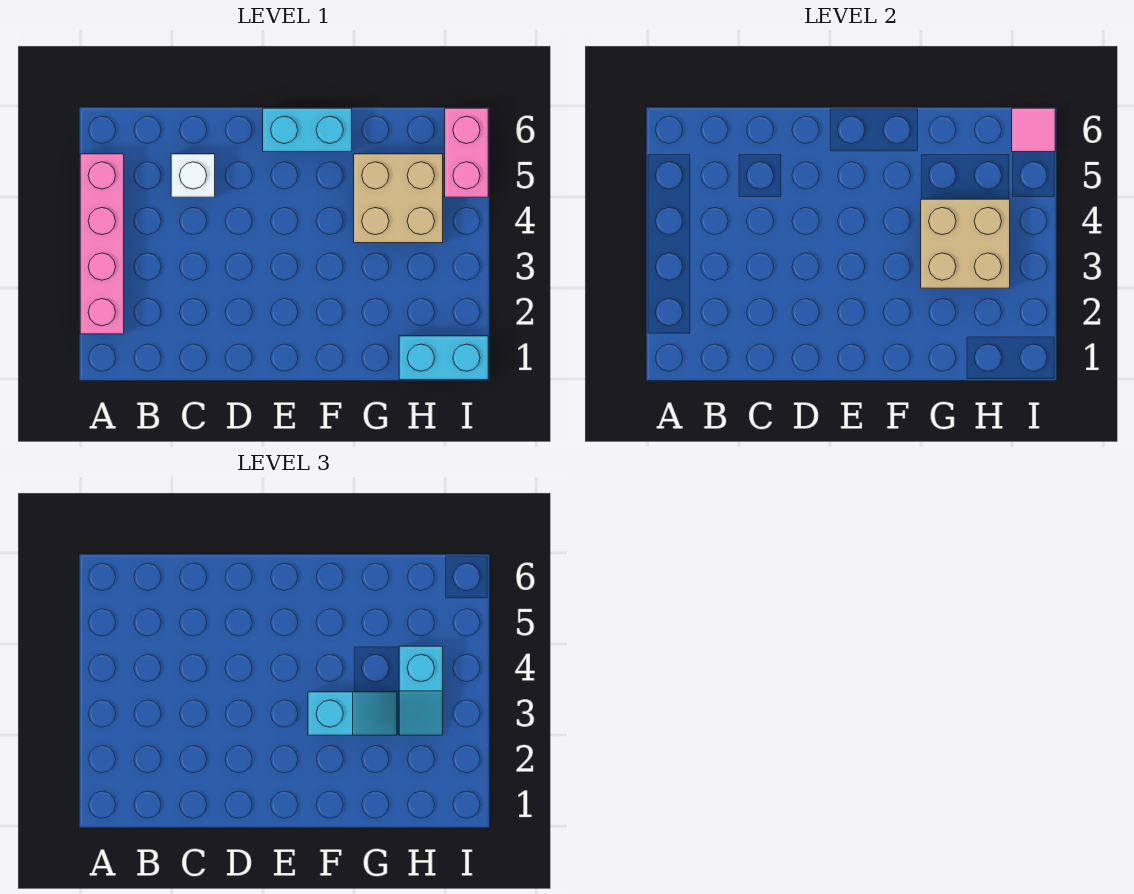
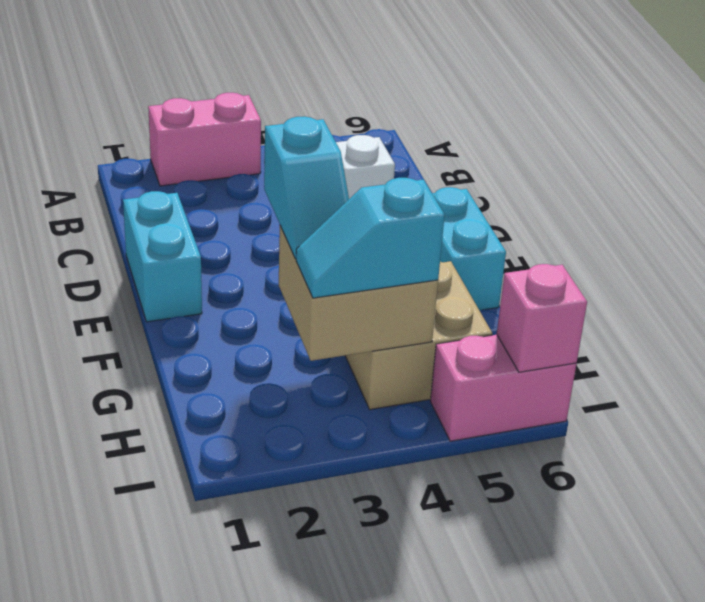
pink 1x4 brick [80,154,124,334] -> pink 1x2 brick [148,93,261,186]
cyan 1x2 brick [399,336,488,380] -> cyan 1x2 brick moved to [123,191,202,322]
pink 1x1 tile [1012,108,1055,152] -> pink 1x1 brick [497,264,587,372]

